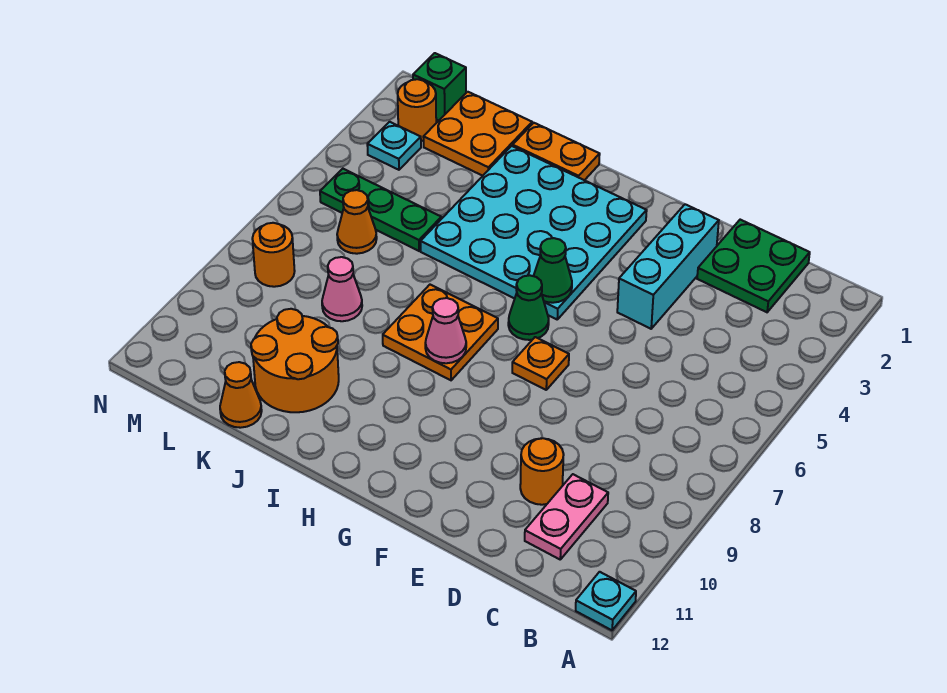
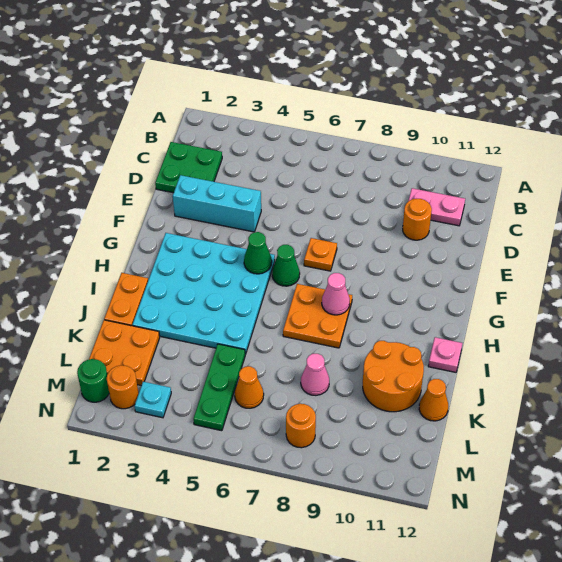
cyan 1x1 plate [576,572,636,630] -> none
none -> pink 1x1 plate [428,337,462,372]
green 1x1 brick [413,53,466,121] -> green 1x1 round brick [77,359,109,402]

